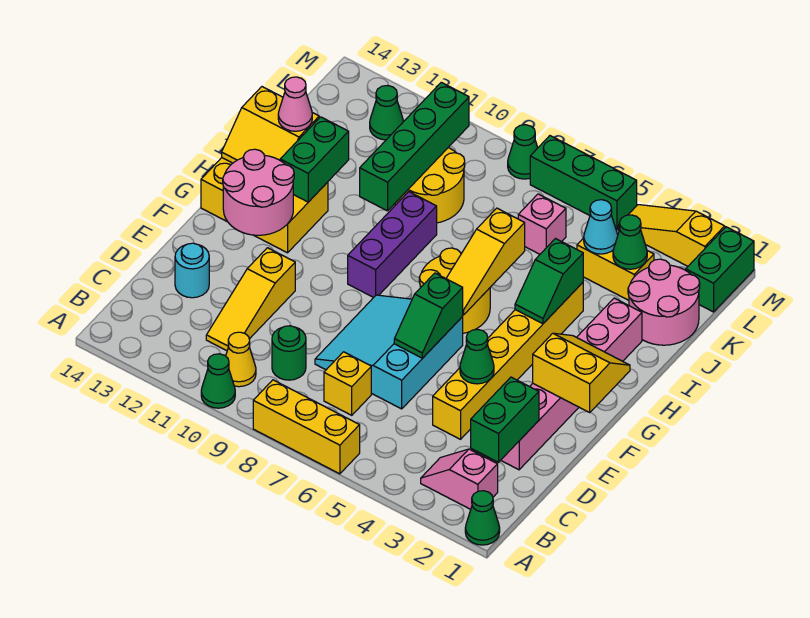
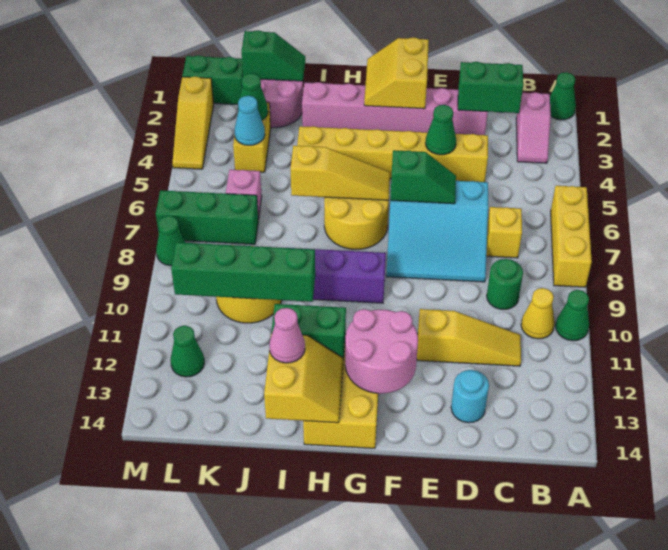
green 1x2 slope [515,239,583,324] -> green 1x2 slope moved to [242,30,305,81]
green 1x3 brick [530,136,637,229] -> green 1x3 brick turned to [156,190,258,244]

